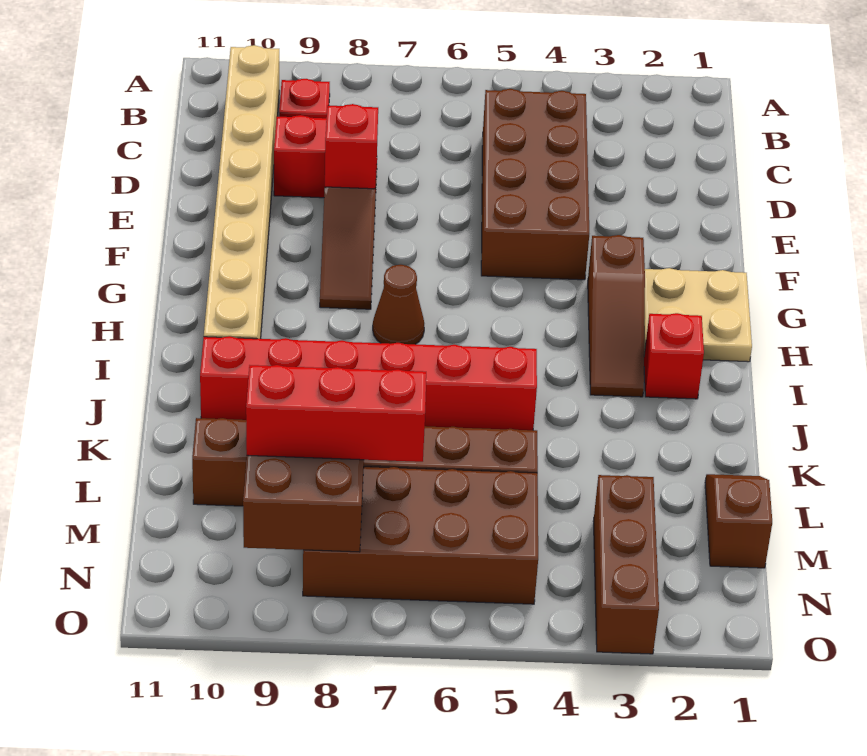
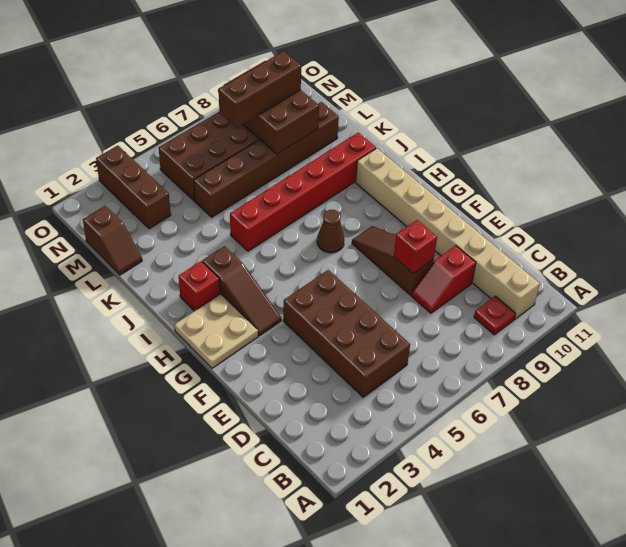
brown 1x3 slope [588,235,645,397] -> brown 1x3 slope turned to [202,246,281,336]
red 1x3 brick [246,365,426,462] -> brown 1x3 brick [219,51,301,128]

